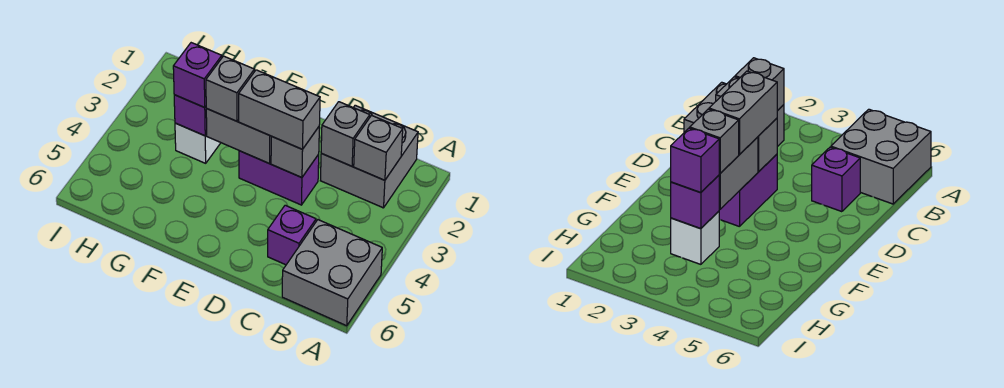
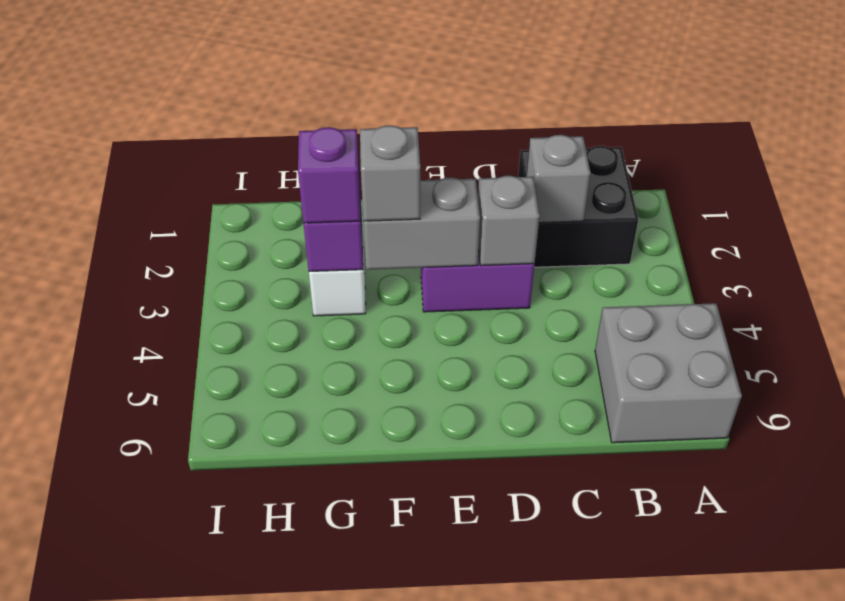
grey 2x2 brick [320,105,418,208] -> black 2x2 brick [518,146,638,267]
grey 1x1 brick [354,115,403,180] -> none
purple 1x1 brick [268,205,316,265] -> none
grey 1x2 brick [239,70,320,149] -> none

